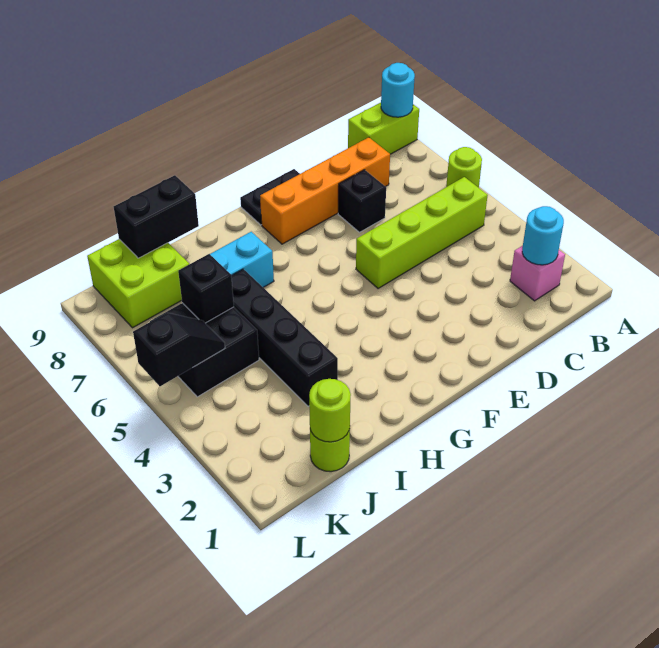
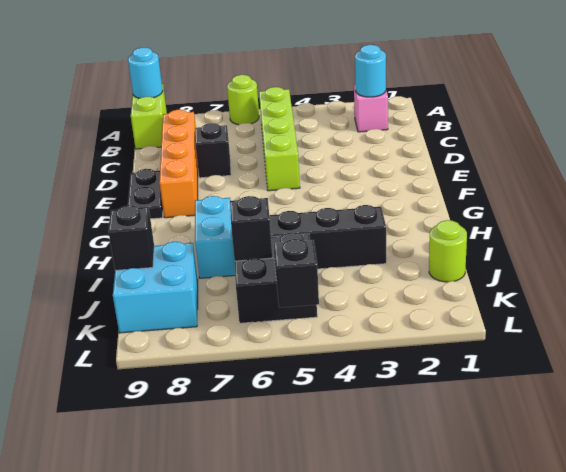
black 1x2 brick [114,175,199,258] -> black 1x1 brick [108,205,154,270]
lime 1x1 round brick [309,379,351,442] -> none
lime 2x2 brick [87,239,189,328] -> cyan 2x2 brick [113,242,198,333]

